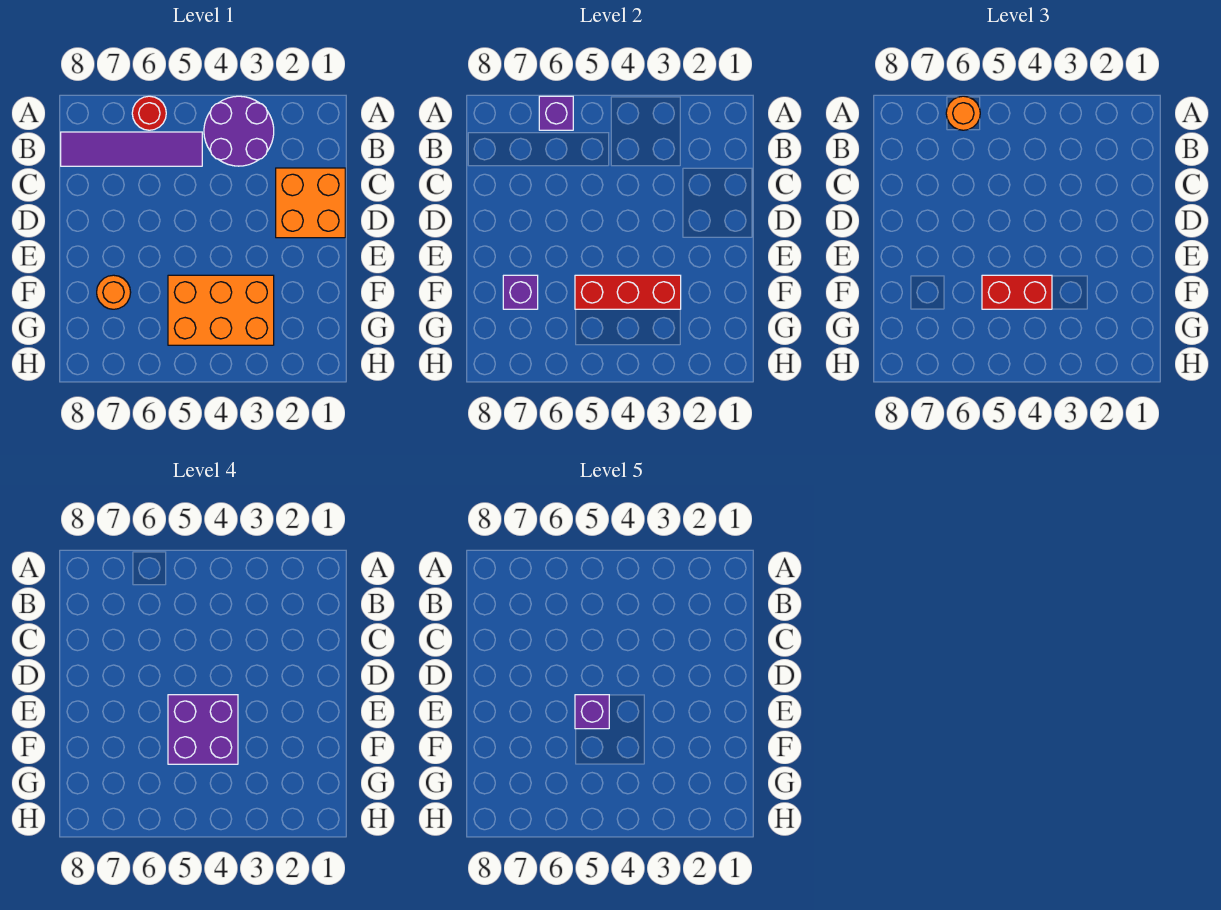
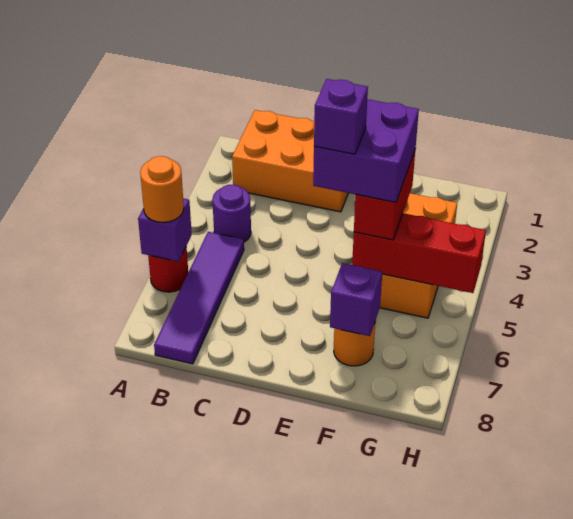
purple 2x2 round brick [204,96,274,166] -> purple 1x1 round brick [212,185,251,242]
orange 2x2 brick [276,168,345,238] -> orange 2x3 brick [232,110,348,212]
red 1x3 brick [575,275,681,309] -> red 1x3 brick turned to [352,213,486,293]

